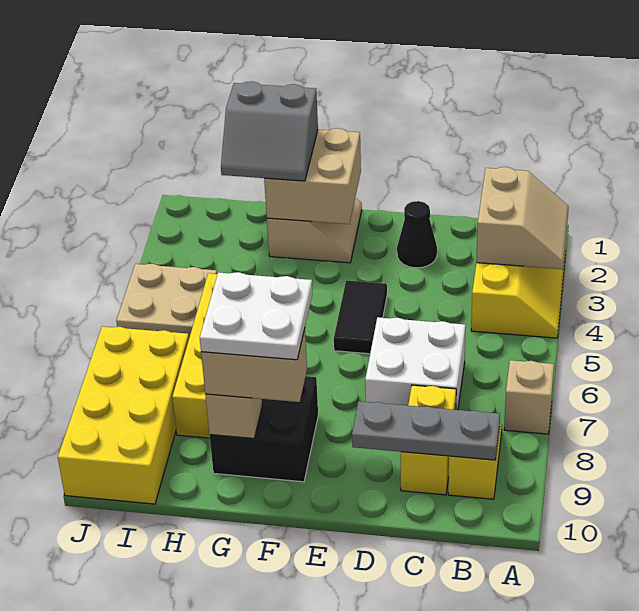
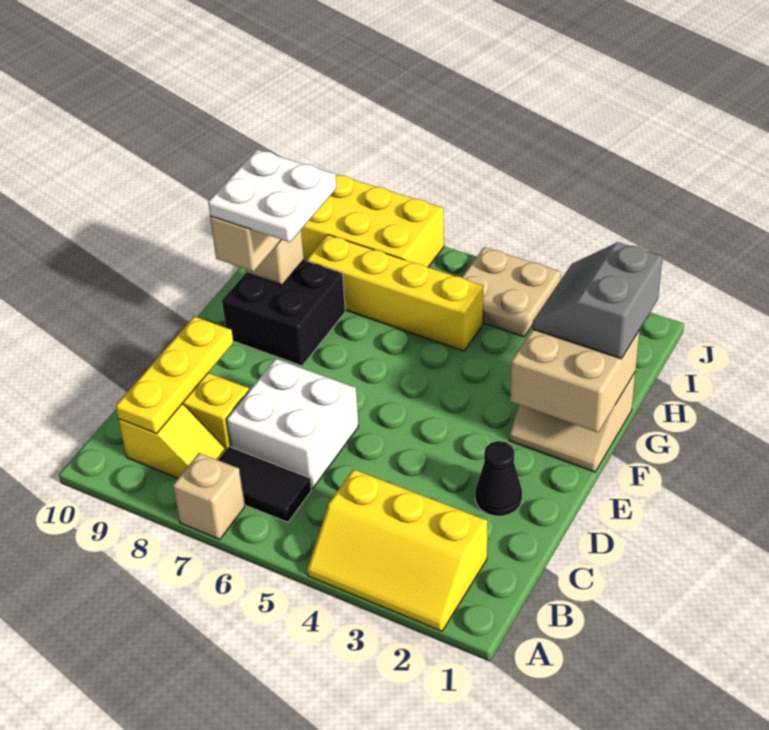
tan 2x2 slope [476,167,569,269] -> none
grey 1x3 plate [352,401,500,460] -> yellow 1x3 plate [116,317,233,434]
black 1x2 tile [334,280,387,354] -> black 1x2 tile moved to [219,447,312,522]

